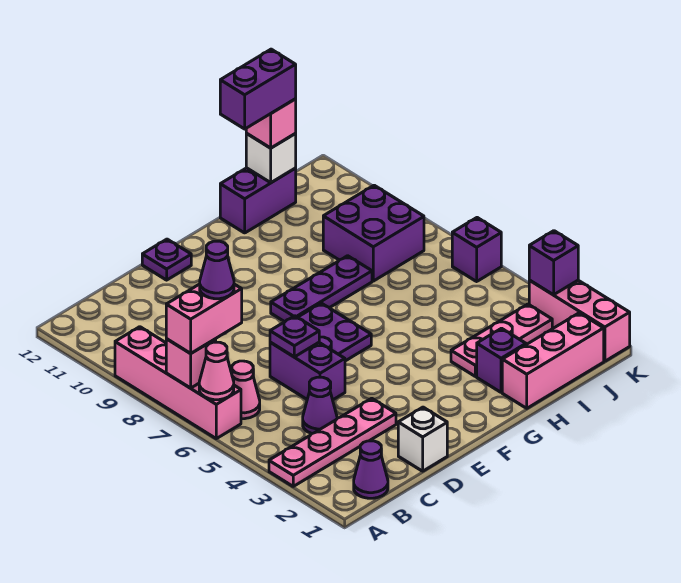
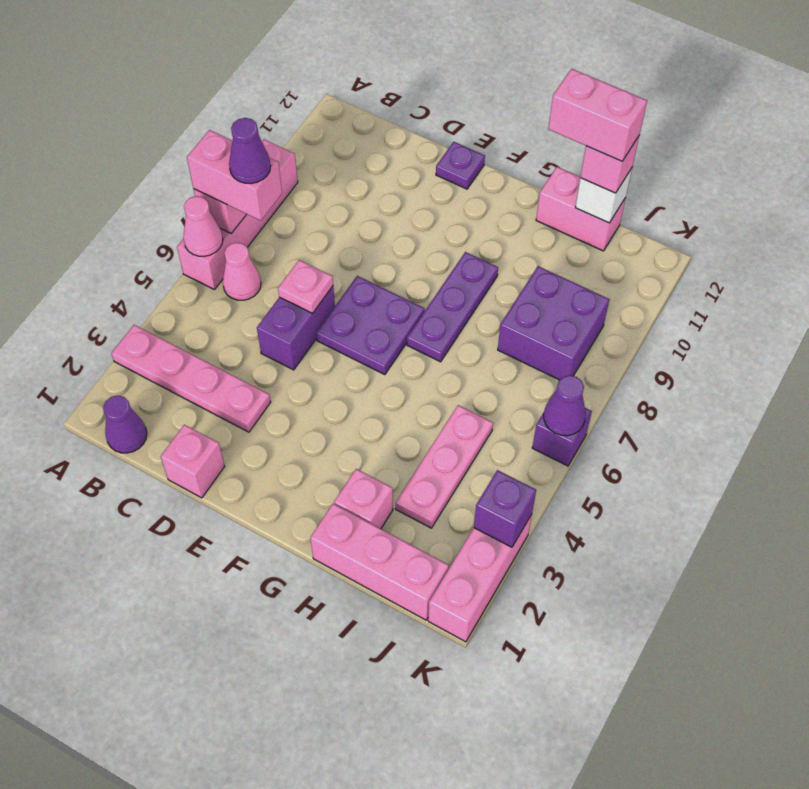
purple 1x1 cone [303,377,337,434] -> purple 1x1 cone moved to [544,375,586,436]
white 1x1 brick [398,407,447,471] -> pink 1x1 brick [161,425,225,498]
purple 1x1 plate [270,316,319,357] -> pink 1x1 plate [278,260,333,313]
purple 1x3 plate [271,256,372,322] -> purple 1x3 plate turned to [407,252,498,362]
purple 1x1 brick [477,328,526,392] -> pink 1x1 brick [334,469,393,529]
pink 1x3 plate [451,304,552,377] -> pink 1x3 plate turned to [396,405,493,528]
purple 1x2 brick [220,168,296,233] -> pink 1x2 brick [536,167,626,251]
purple 1x2 brick [220,49,296,129] -> pink 1x2 brick [548,69,647,161]

